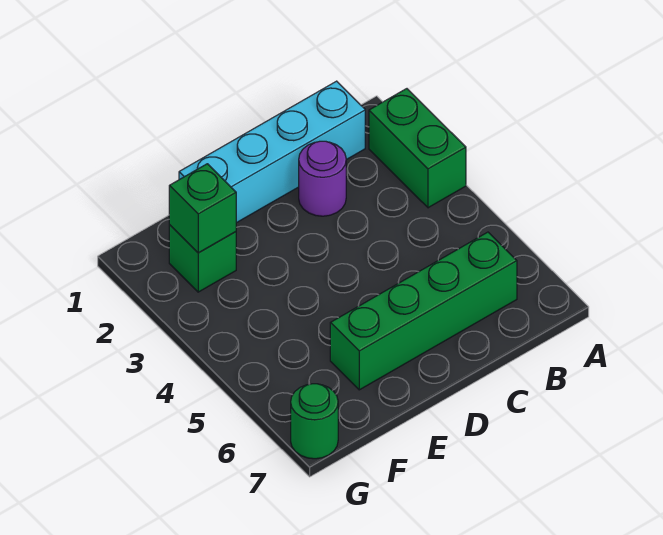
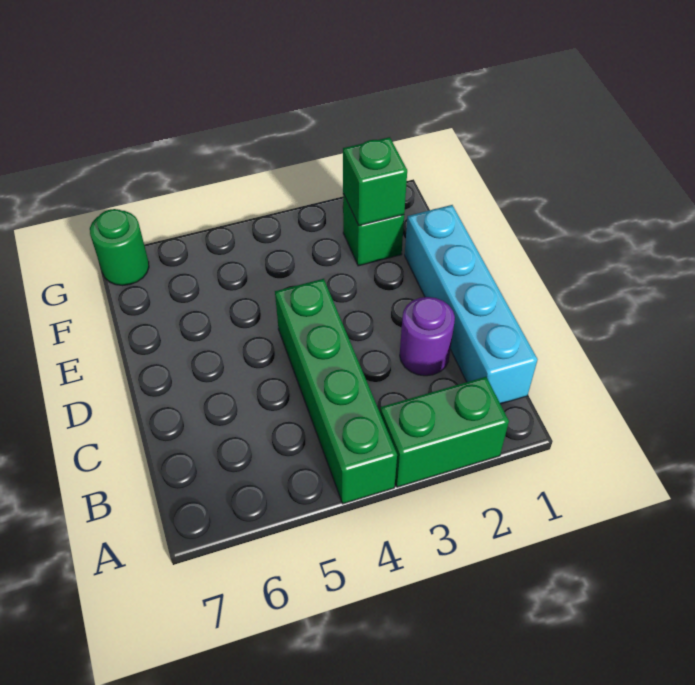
green 1x4 brick [330,232,517,390] -> green 1x4 brick moved to [275,279,397,504]

